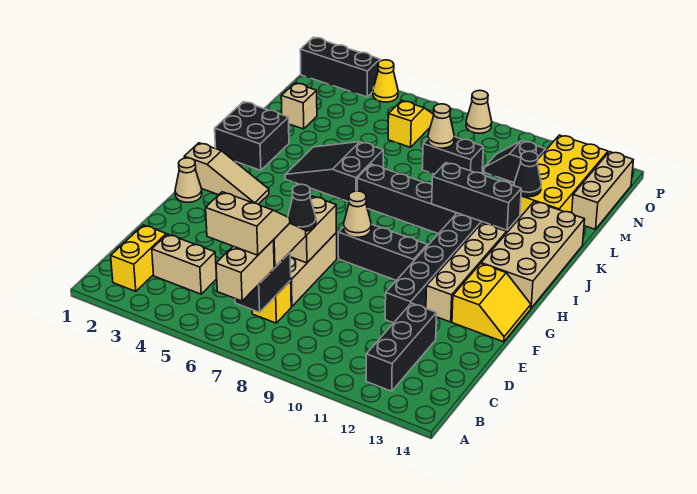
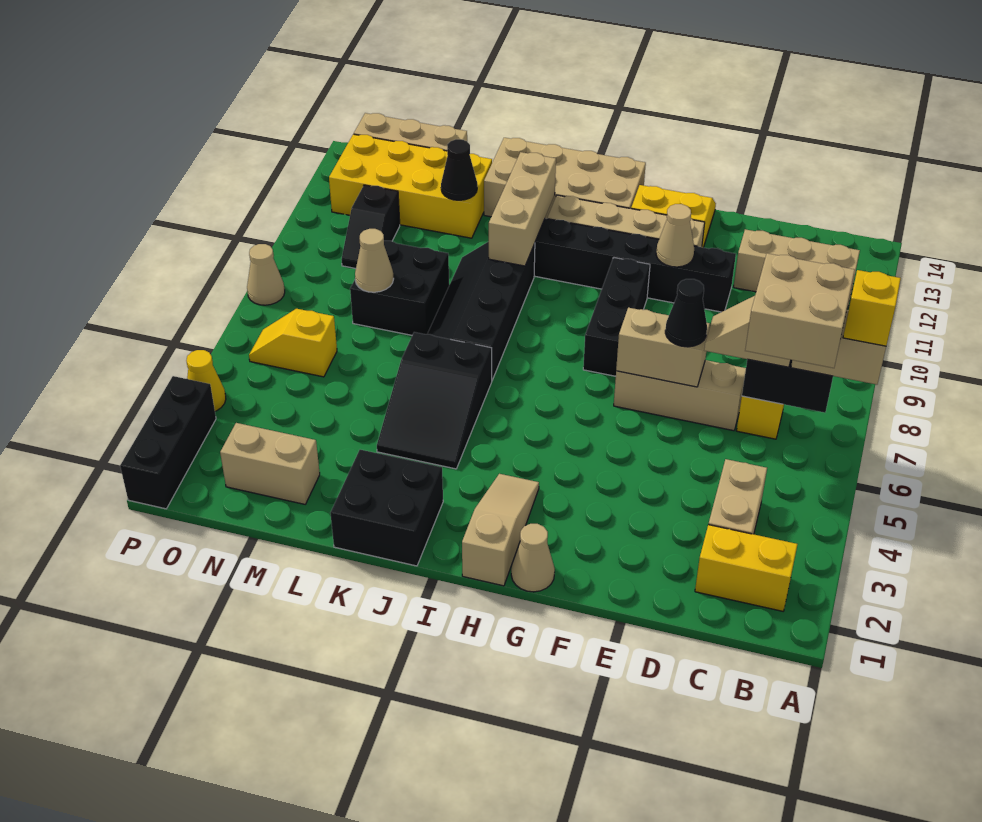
none -> yellow 1x1 brick [843,270,901,346]
tan 2x2 slope [206,192,290,255] -> tan 2x2 brick [745,253,855,368]
black 1x3 brick [366,303,437,391] -> tan 1x3 brick [734,229,860,309]
tan 1x1 cone [344,191,371,237] -> tan 1x1 cone moved to [656,204,694,267]
black 1x3 brick [432,163,521,230] -> tan 1x3 brick [489,152,556,266]
tan 1x1 brick [281,83,317,129] -> tan 1x2 brick [220,423,320,504]
black 1x2 brick [422,137,483,174] -> black 2x2 brick [350,241,449,335]

